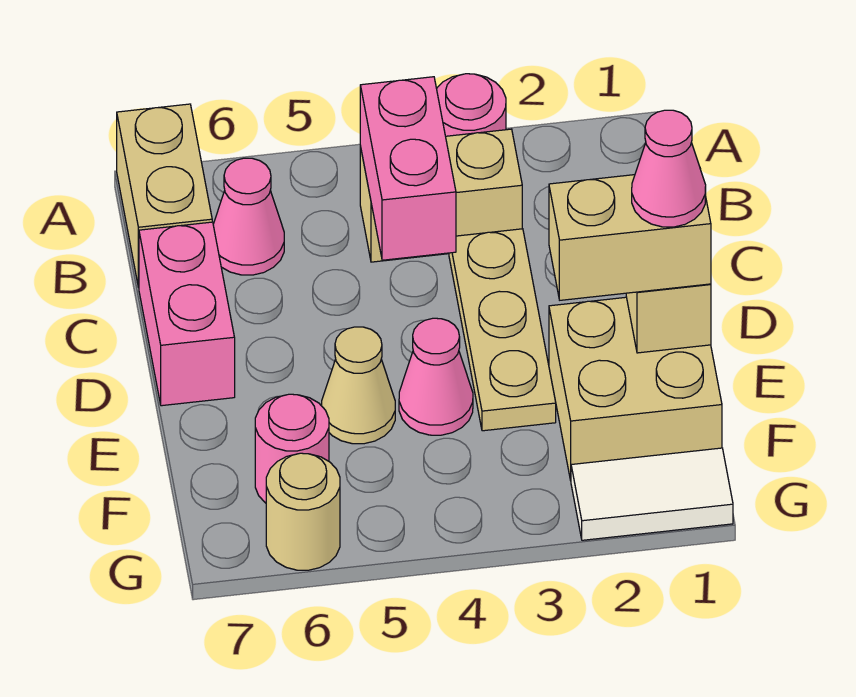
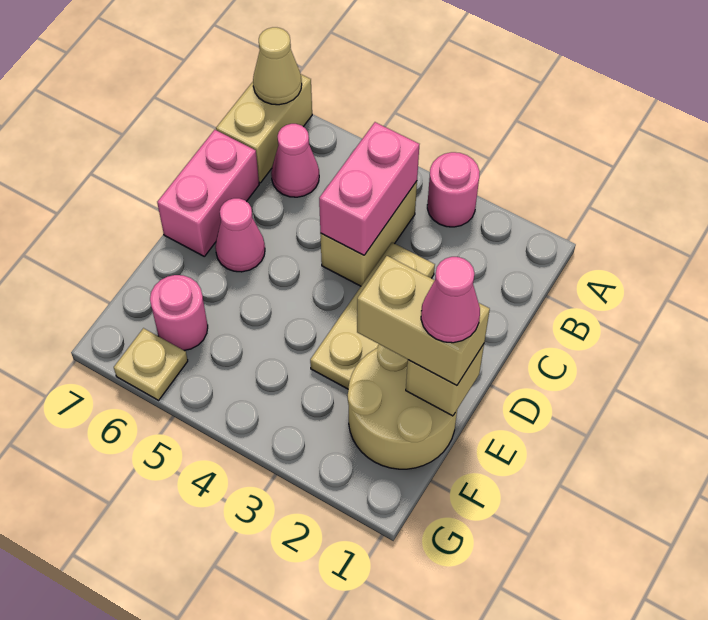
tan 1x2 brick [360,129,522,262] -> tan 1x2 brick turned to [320,181,417,286]
tan 2x2 brick [549,297,722,480] -> tan 2x2 round brick [348,344,457,469]
pink 1x1 cone [399,318,473,435] -> pink 1x1 cone moved to [215,198,265,272]
tan 1x1 cone [322,327,395,444] -> tan 1x1 cone moved to [253,27,302,105]
white 1x2 tile [571,448,733,540] -> none
tan 1x1 round brick [266,453,340,570] -> tan 1x1 plate [114,328,188,400]

